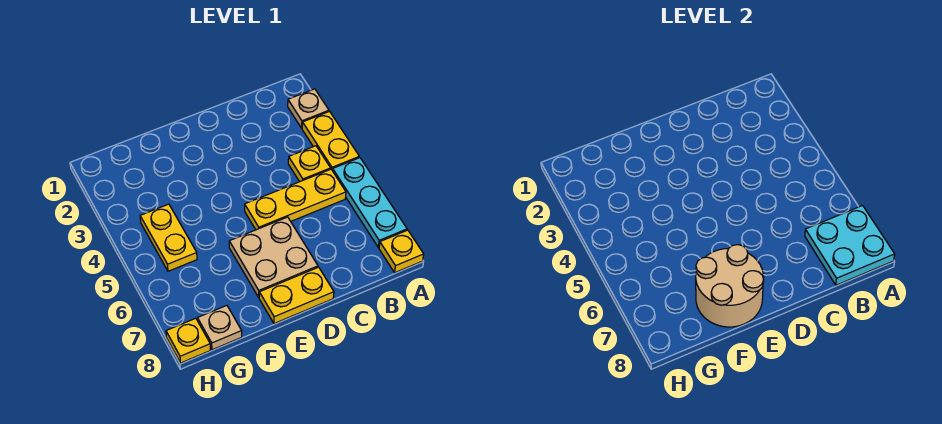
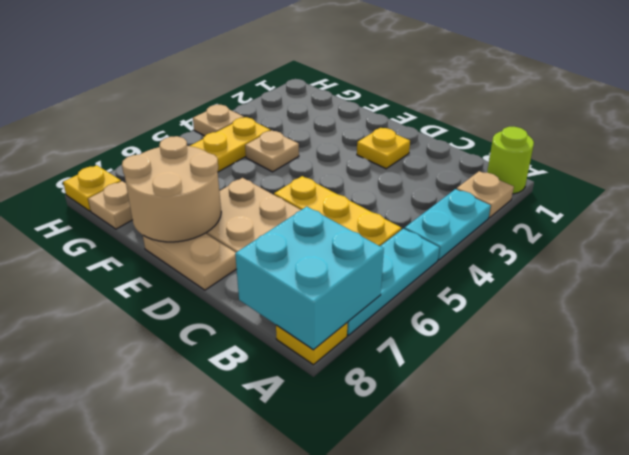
none -> lime 1x1 round brick [487,127,534,194]
yellow 1x2 plate [302,112,359,171] -> cyan 1x2 plate [405,189,491,260]
cyan 2x2 plate [805,206,895,285] -> cyan 2x2 brick [235,207,384,350]
yellow 1x1 plate [288,146,331,182] -> yellow 1x1 plate moved to [357,128,410,169]
yellow 1x2 plate [259,267,334,324] -> tan 1x2 plate [143,233,237,290]
none -> tan 1x1 plate [245,130,299,172]
none -> tan 1x1 plate [193,105,244,136]

